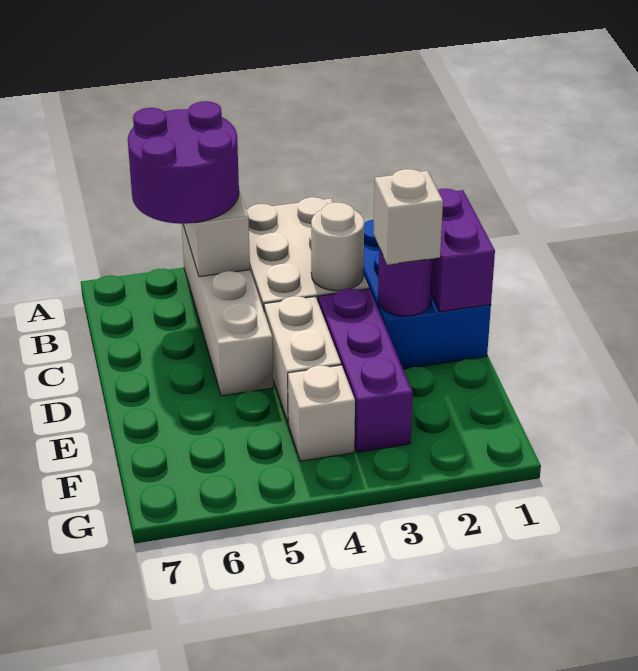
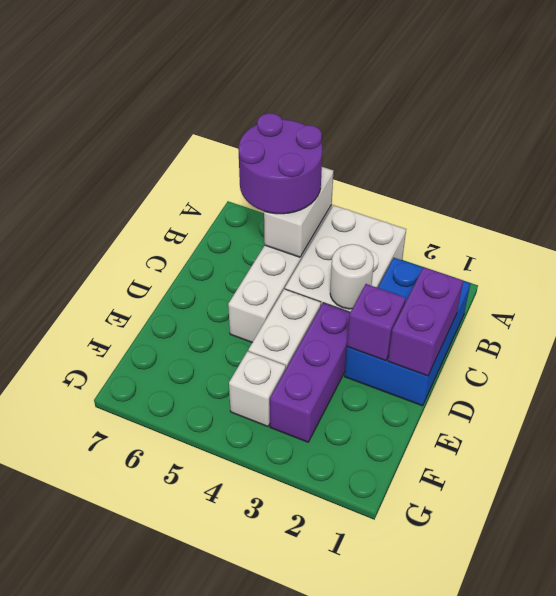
purple 1x1 round brick [378,248,433,316] -> purple 1x1 brick [347,284,406,361]
white 1x1 brick [373,169,443,265] -> none

